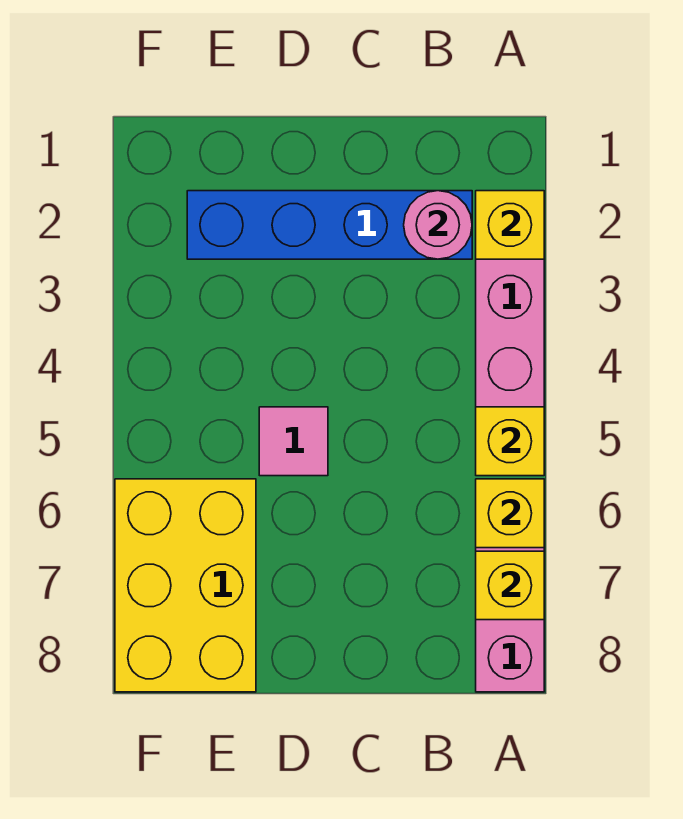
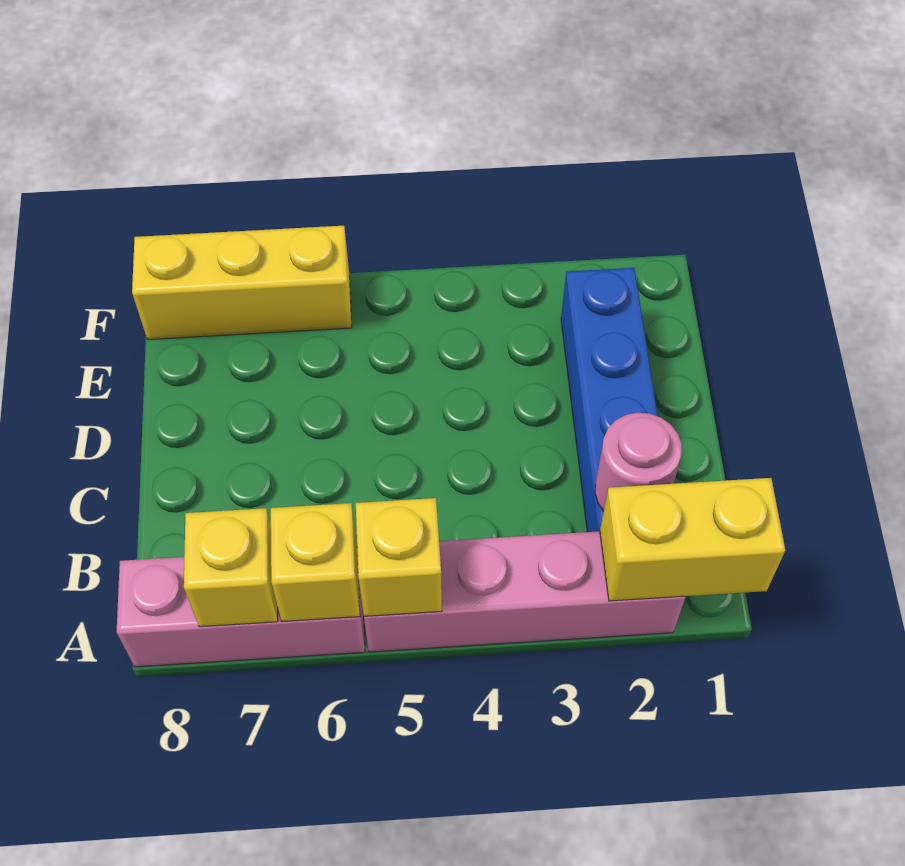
yellow 1x1 brick [476,191,544,259] -> yellow 1x2 brick [600,478,785,601]
pink 1x1 tile [259,407,328,476] -> none
yellow 2x3 brick [115,479,256,692] -> yellow 1x3 brick [132,226,352,340]

